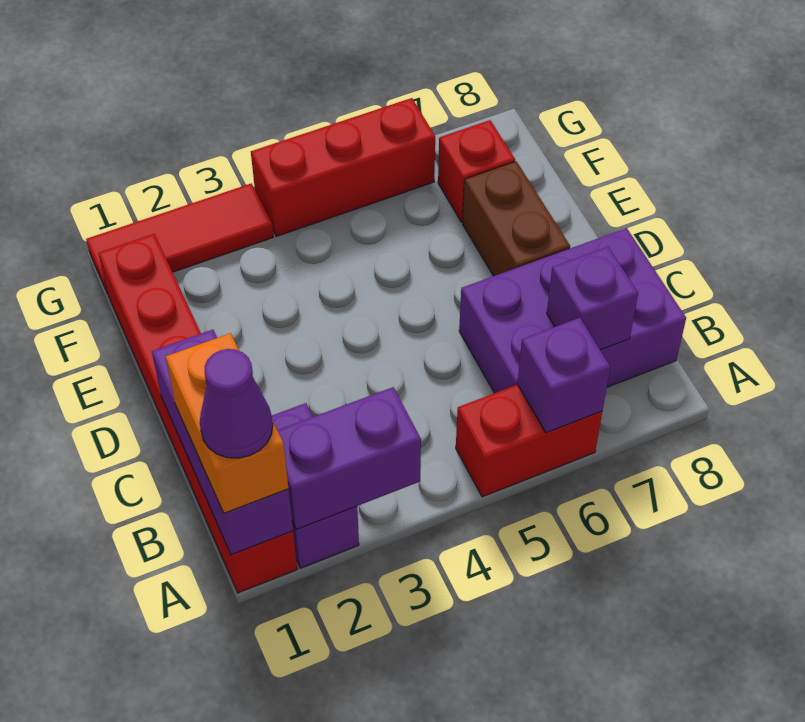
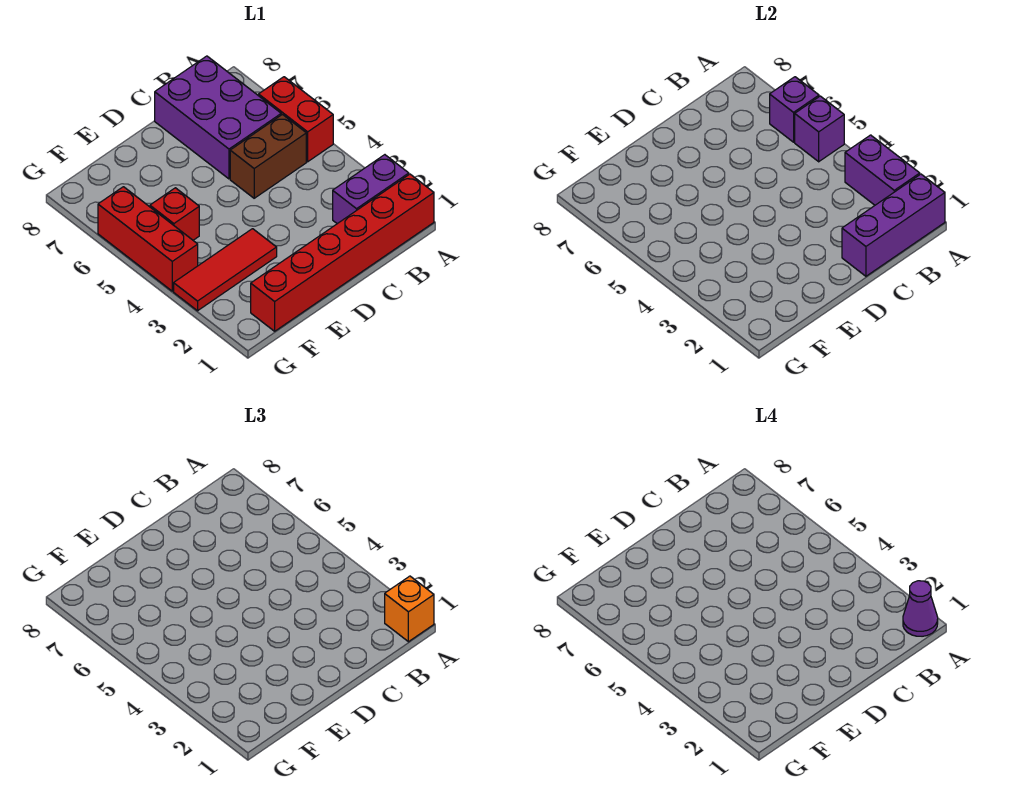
orange 1x2 brick [166,333,289,513] -> orange 1x1 brick [385,576,434,642]
purple 1x1 brick [547,247,638,350] -> purple 1x1 brick moved to [795,96,844,162]
brown 1x2 brick [463,161,570,276] -> brown 1x2 brick moved to [230,115,306,198]
red 1x1 brick [438,120,515,222] -> red 1x1 brick moved to [150,188,199,240]
red 1x3 tile [86,184,273,294] -> red 1x3 tile turned to [174,229,277,311]

